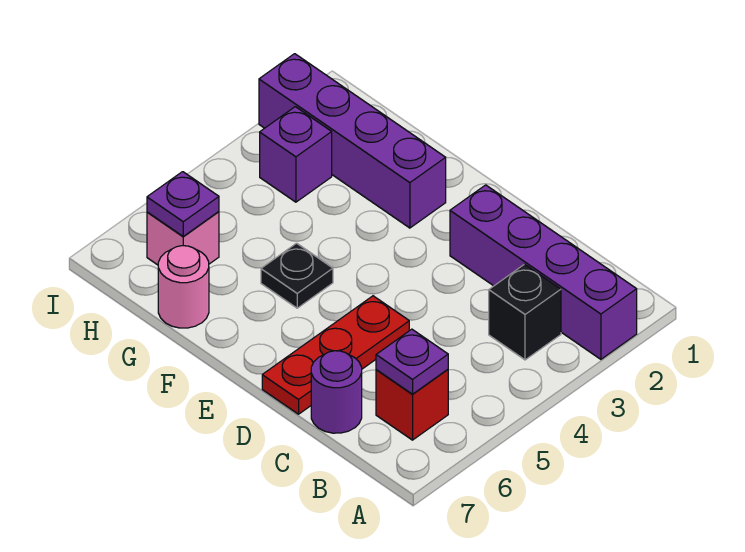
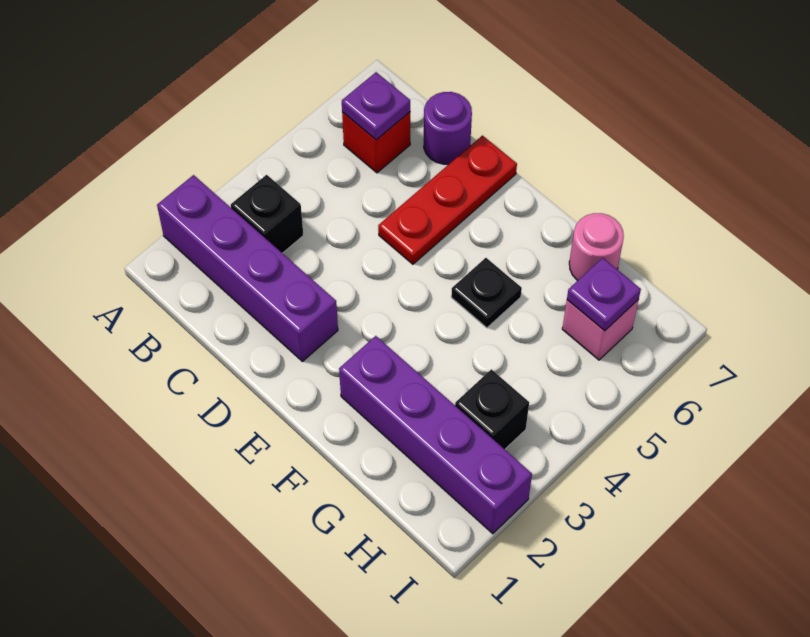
purple 1x1 brick [260,107,332,202] -> black 1x1 brick [455,369,529,449]

